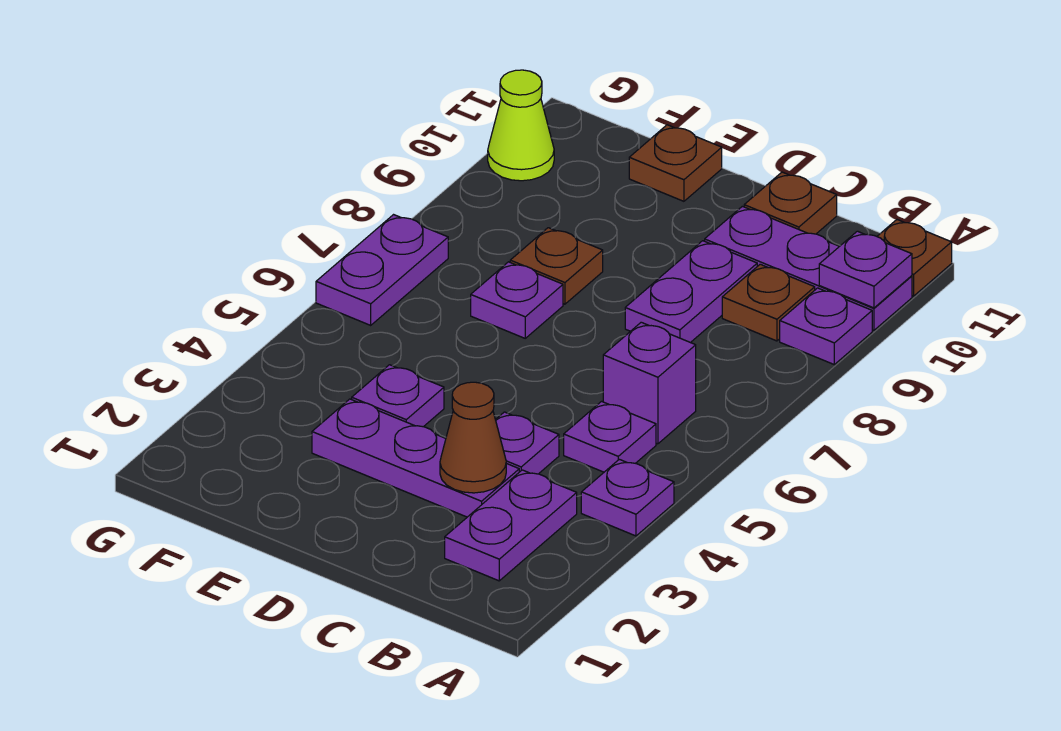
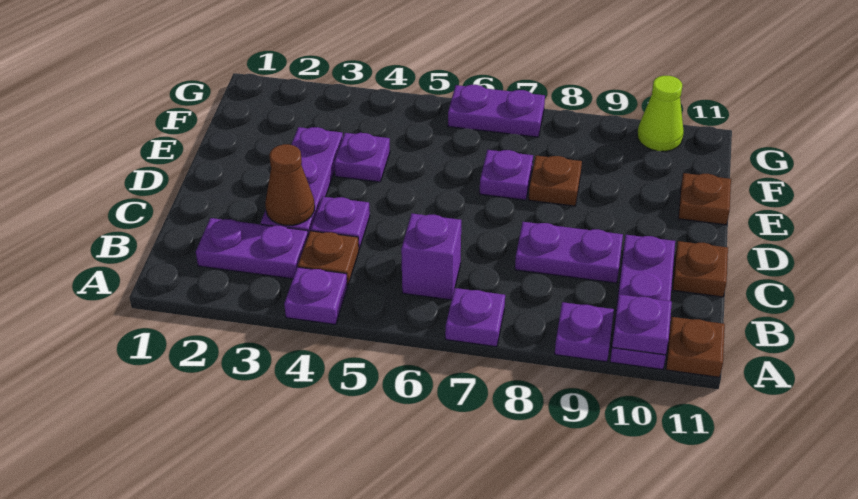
purple 1x1 plate [564,401,656,472] -> purple 1x1 plate moved to [445,288,505,347]
brown 1x1 plate [722,264,815,341] -> brown 1x1 plate moved to [298,231,359,286]

